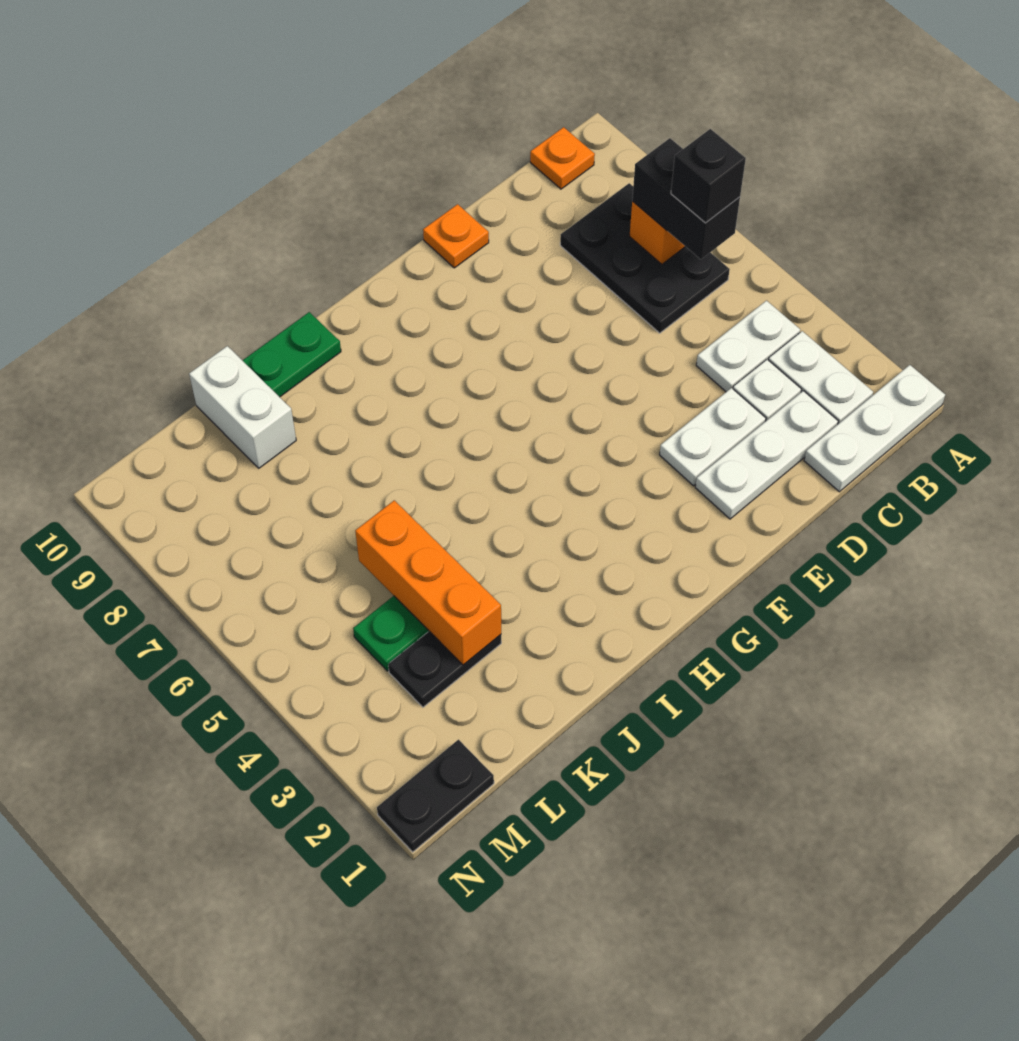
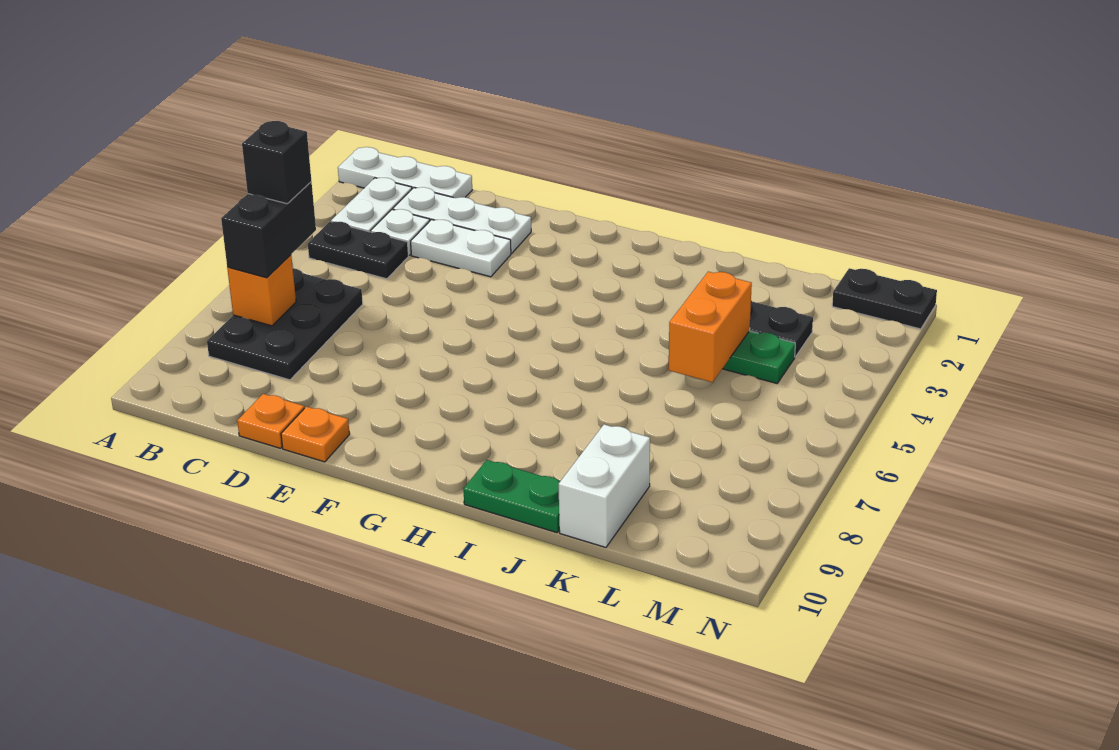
white 1x2 plate [696,301,800,392] -> black 1x2 plate [308,222,408,279]
orange 1x1 plate [530,127,595,189] -> orange 1x1 plate moved to [237,394,304,448]
orange 1x3 brick [355,500,501,665] -> orange 1x2 brick [669,272,752,382]

